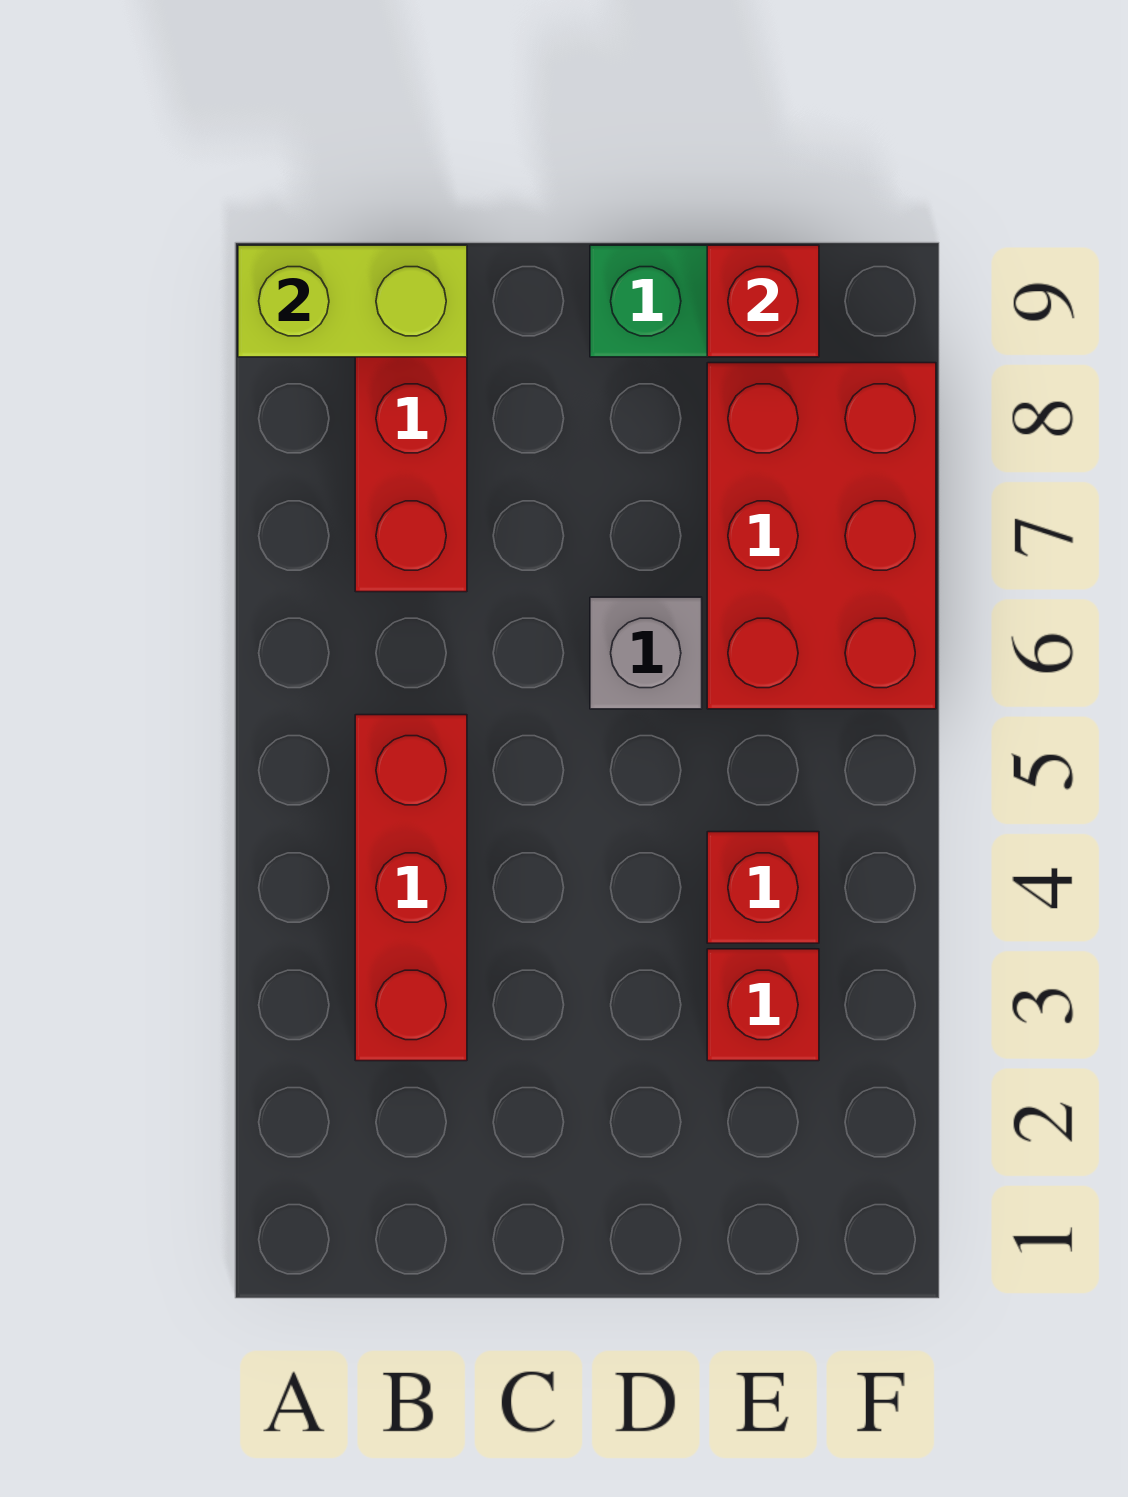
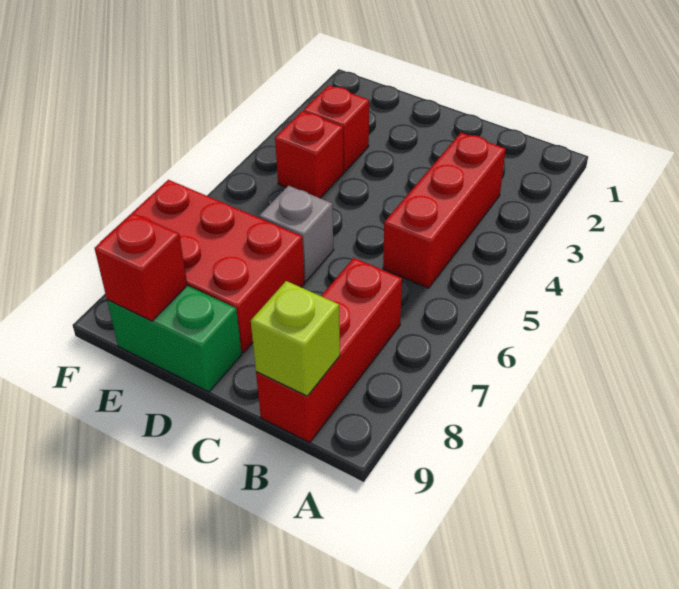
lime 1x2 brick [238,245,467,357] -> lime 1x1 brick [251,281,340,396]
red 2x3 brick [707,363,936,709] -> red 2x3 brick turned to [103,180,305,353]

